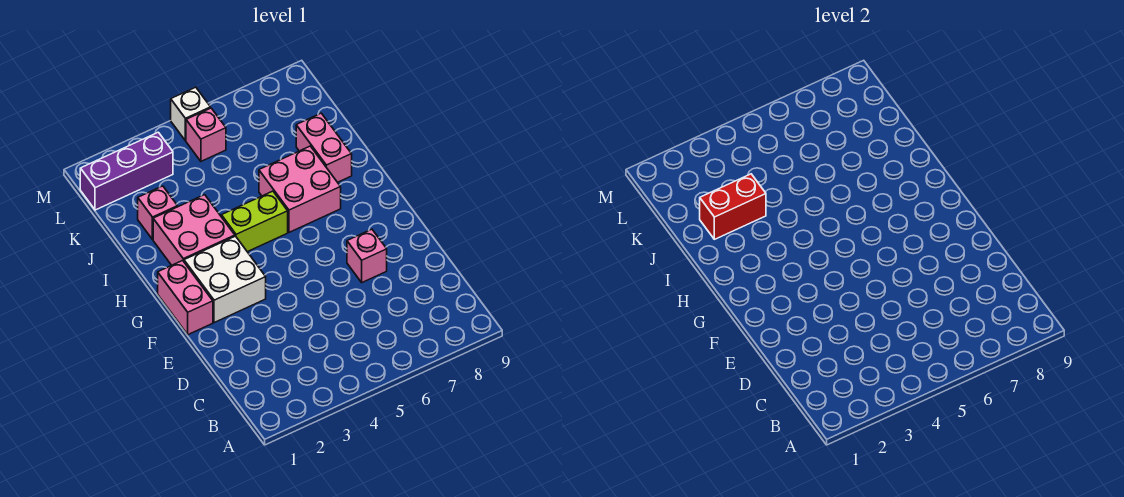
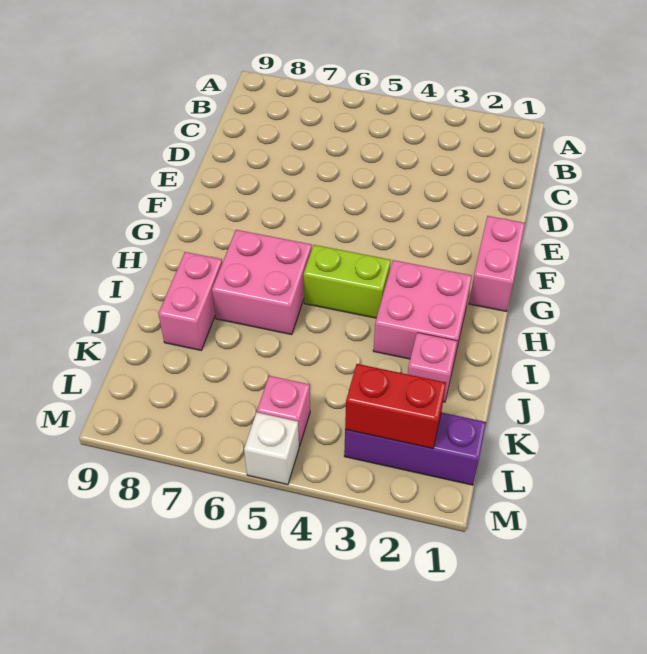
pink 1x1 brick [347,229,387,282] -> none
white 2x2 brick [184,236,266,323] -> none
red 1x2 brick [700,174,766,239] -> red 1x2 brick moved to [345,364,446,449]

